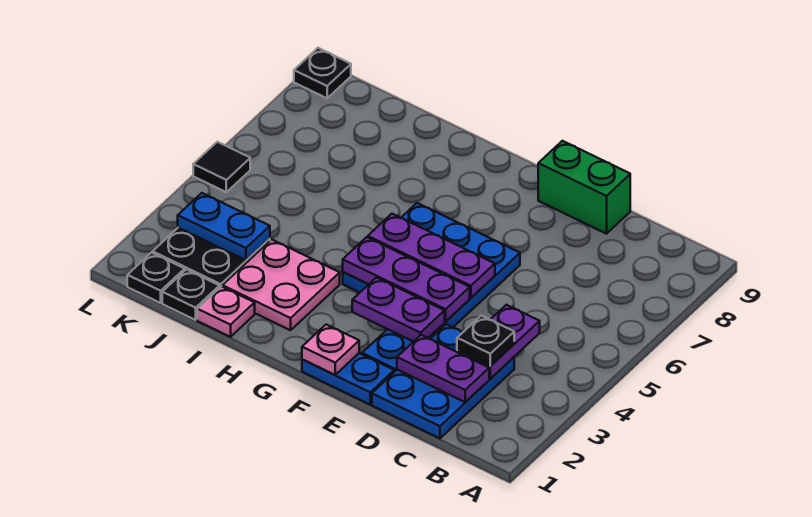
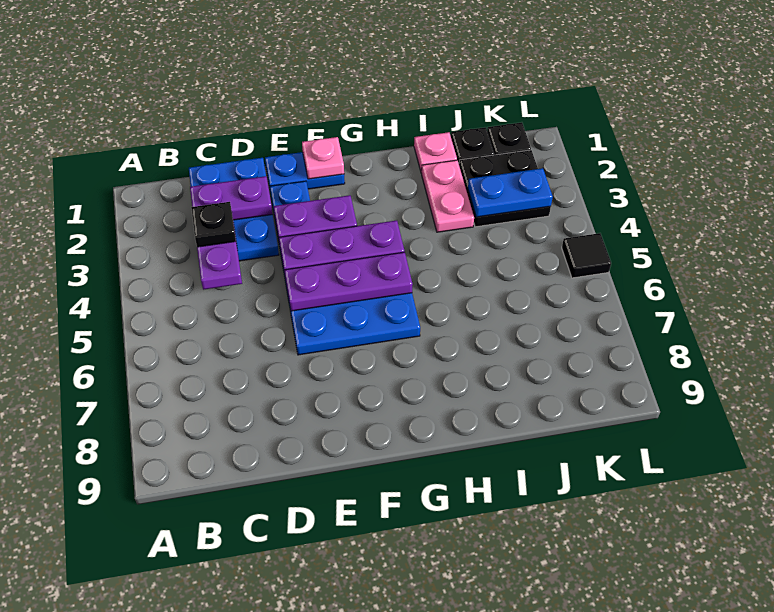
green 1x2 brick [538,141,630,234] -> none
pink 2x2 plate [222,239,340,330] -> pink 1x2 plate [422,160,474,232]
black 1x1 plate [294,48,351,98] -> none

